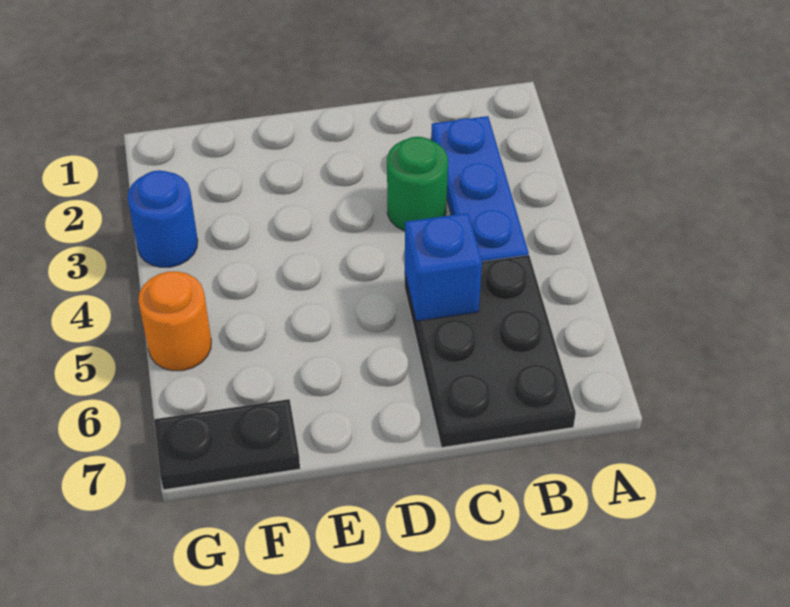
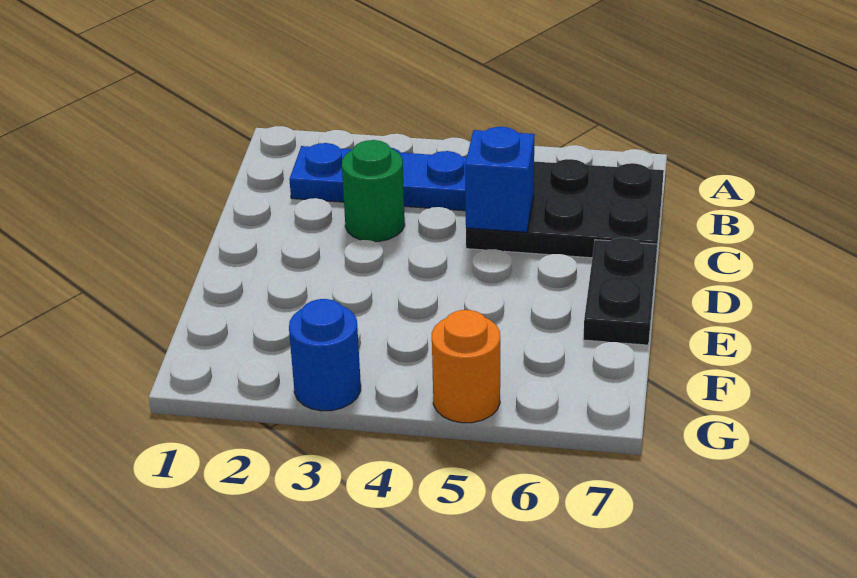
black 1x2 plate [154,399,300,490] -> black 1x2 plate moved to [583,238,657,345]

